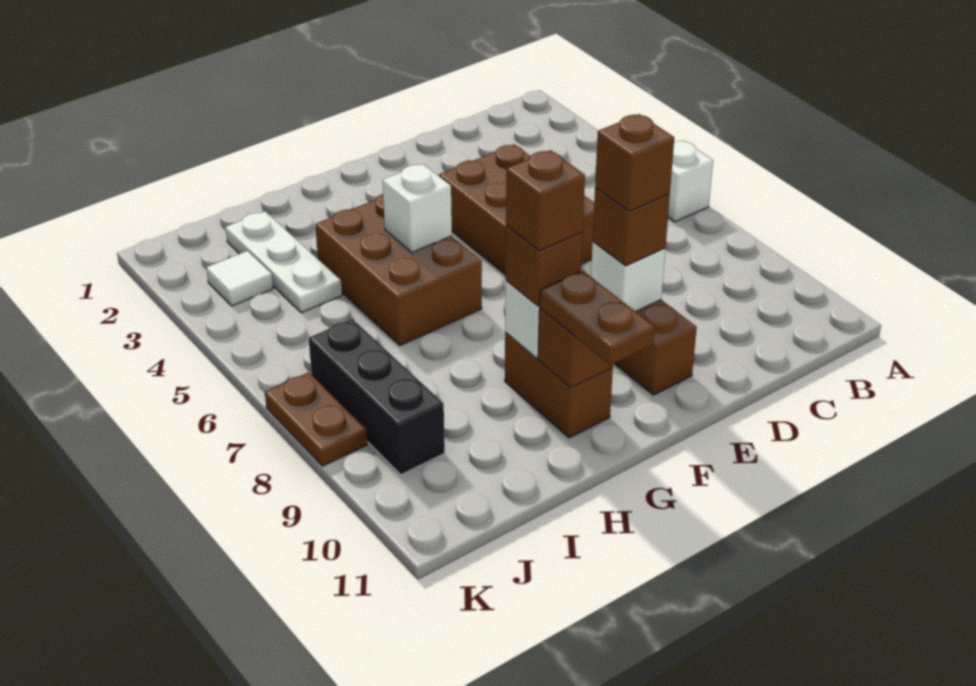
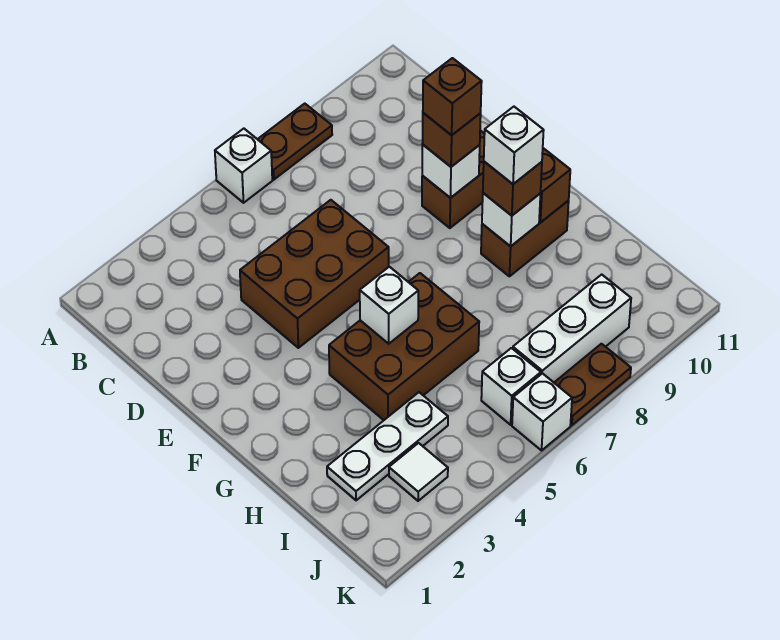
brown 1x1 brick [506,150,585,251] -> white 1x1 brick [484,107,544,184]
brown 1x2 plate [540,271,654,365] -> brown 1x2 plate moved to [258,104,332,180]
none -> white 1x1 brick [481,348,541,425]
black 1x3 brick [309,319,445,474] -> white 1x3 brick [513,274,631,382]
none -> white 1x1 brick [512,373,572,450]

